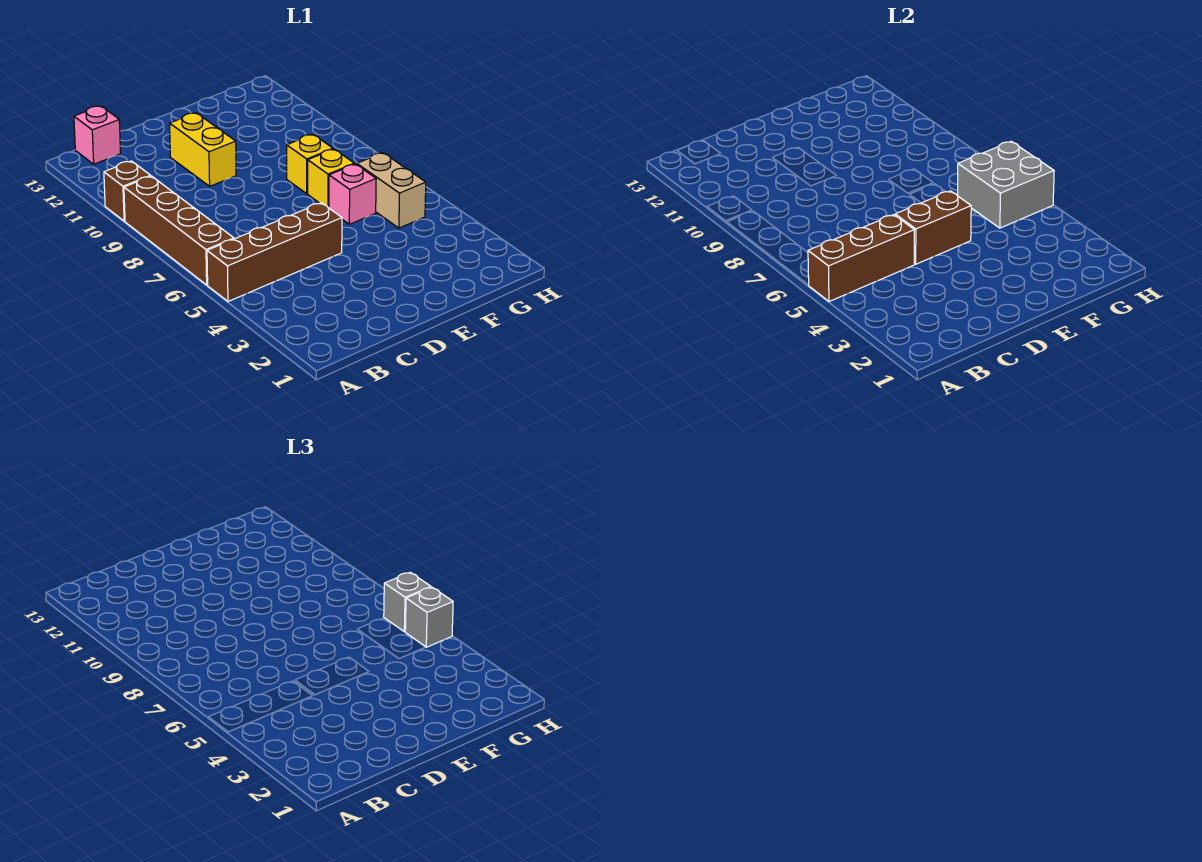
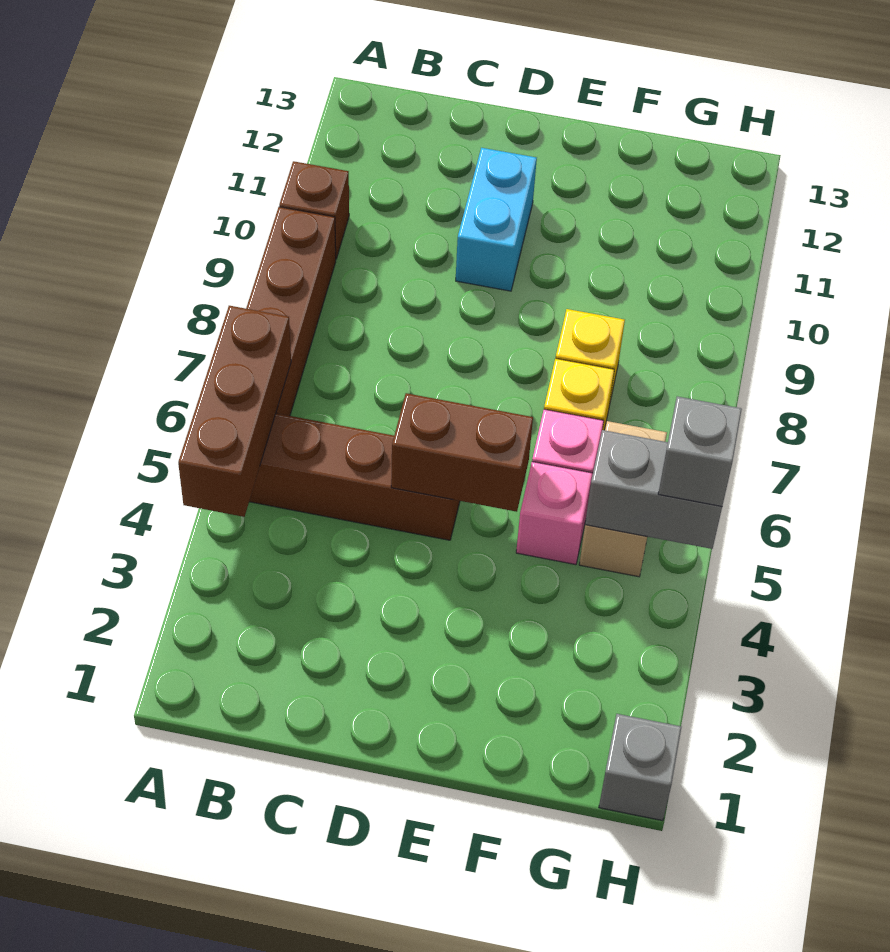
brown 1x3 brick [808,215,914,301] -> brown 1x3 brick turned to [178,306,291,517]
pink 1x1 brick [74,106,121,164] -> pink 1x1 brick moved to [516,462,593,565]
yellow 1x2 brick [170,113,236,186] -> cyan 1x2 brick [456,148,537,291]
grey 2x2 brick [958,141,1054,228] -> grey 1x2 brick [585,430,722,549]
grey 1x1 brick [384,572,431,632] -> grey 1x1 brick moved to [599,714,681,821]

